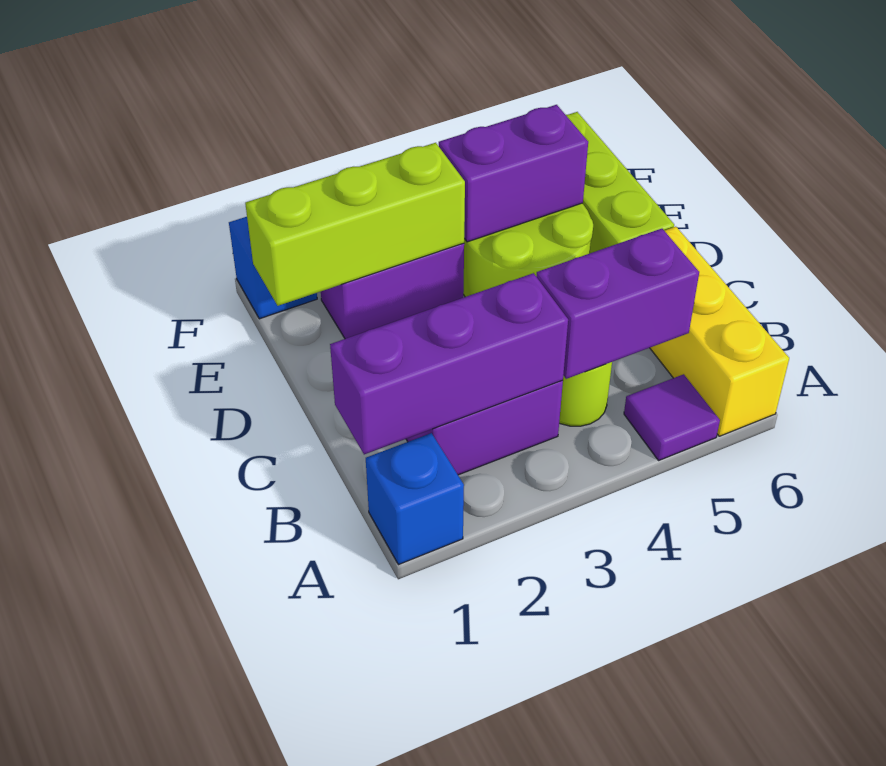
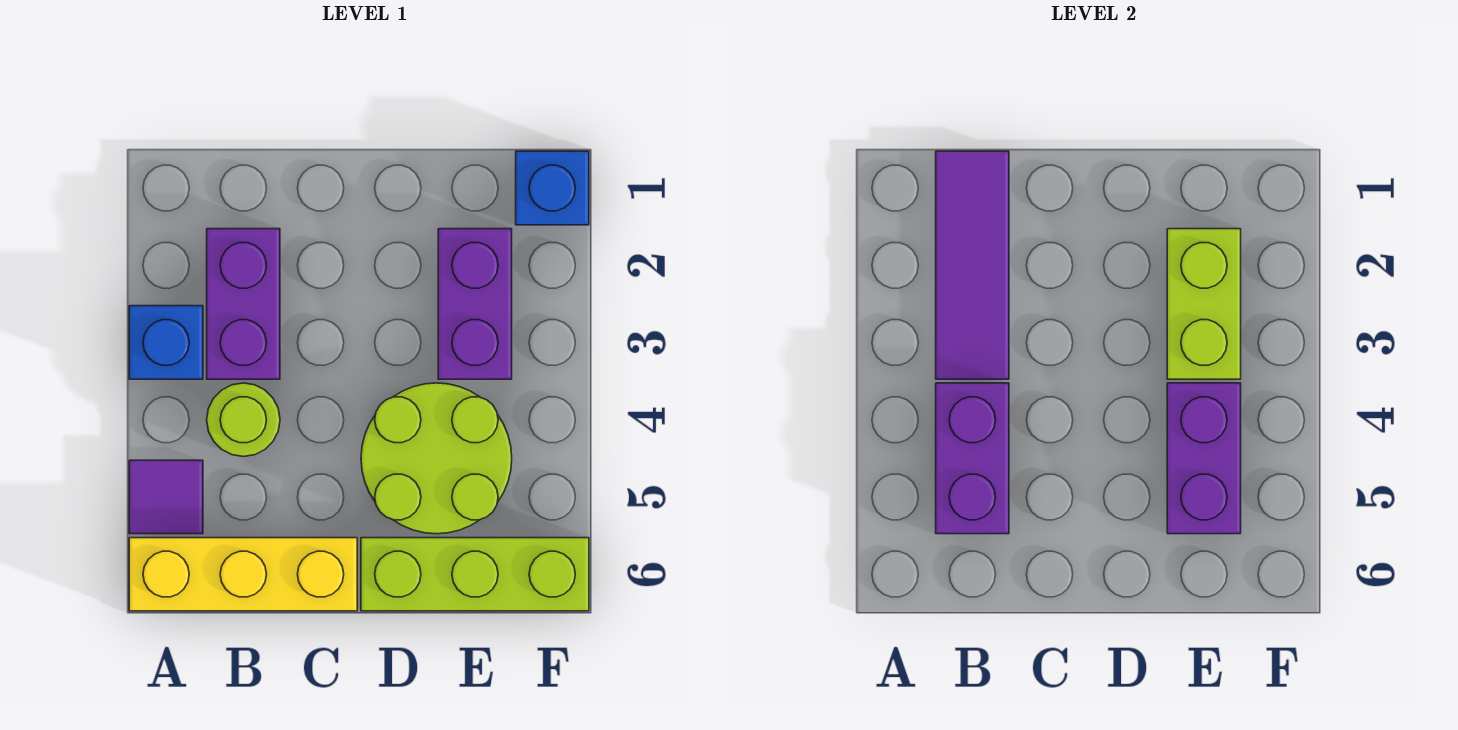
blue 1x1 brick [366,433,464,565] -> blue 1x1 brick moved to [129,306,203,379]
purple 1x3 brick [330,273,568,454] -> purple 1x3 tile [936,151,1009,379]
lime 1x3 brick [245,143,465,306] -> lime 1x2 brick [1167,229,1241,379]

